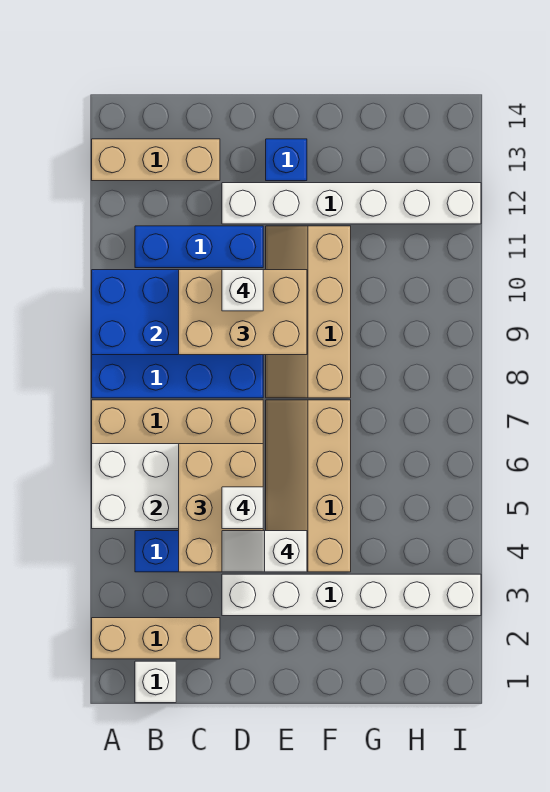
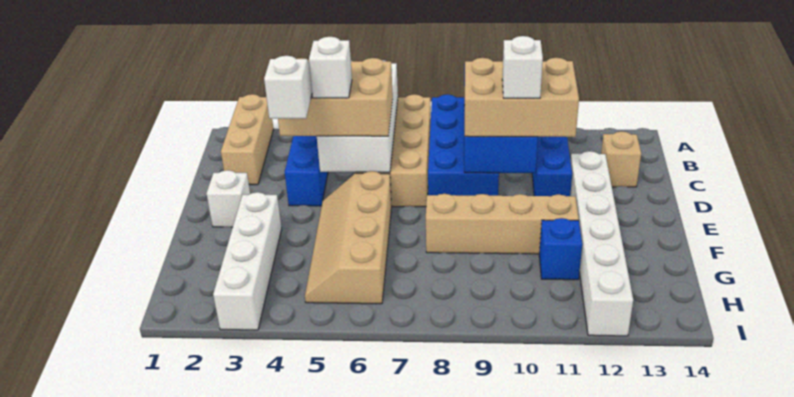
tan 1x3 brick [92,139,220,181] -> tan 1x1 brick [601,131,641,187]
white 1x1 brick [135,661,176,703] -> white 1x1 brick moved to [207,170,250,227]
tan 2x3 brick [179,270,307,355] -> tan 2x3 brick turned to [465,58,579,137]
white 1x6 brick [222,574,481,616] -> white 1x4 brick [213,192,282,330]
tan 2x4 slope [266,400,351,572] -> tan 2x4 slope turned to [305,171,392,304]
blue 1x1 brick [266,139,307,181] -> blue 1x1 brick moved to [539,218,582,280]

